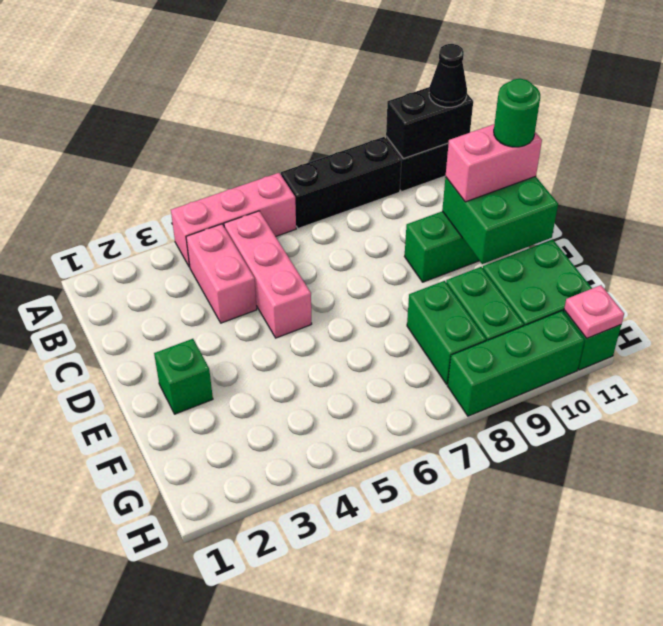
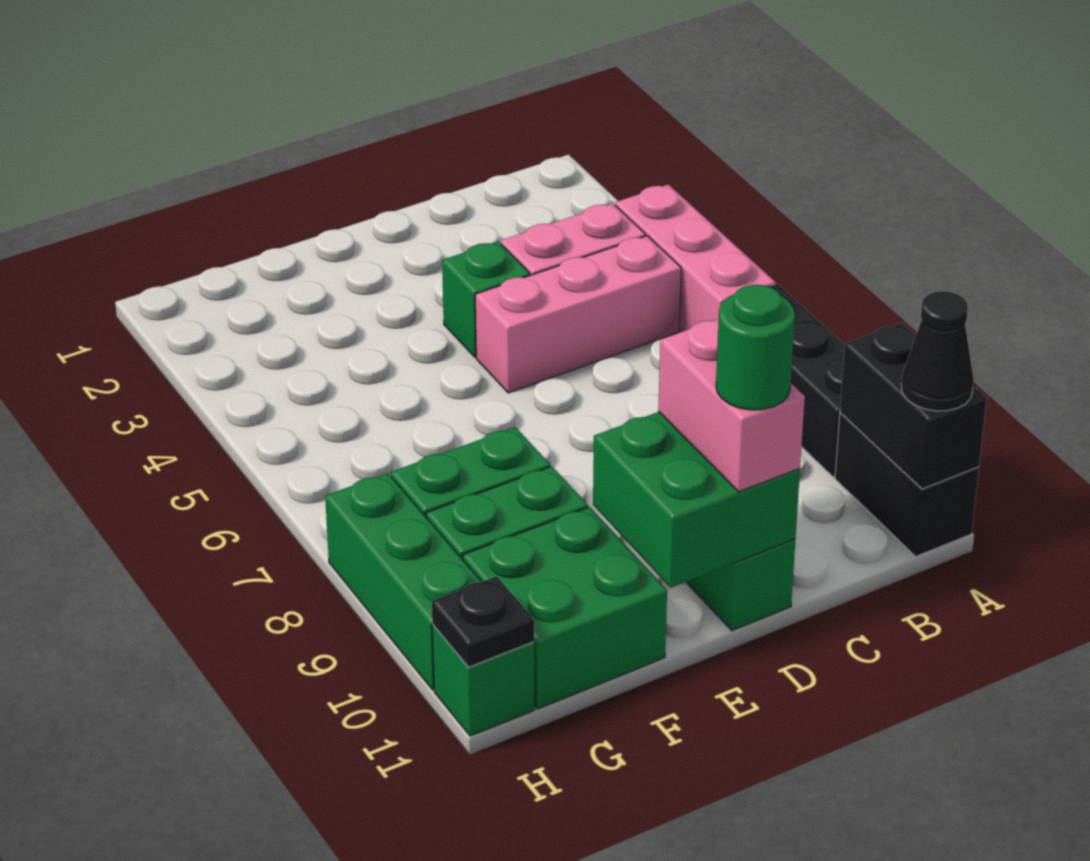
green 1x1 brick [154,339,213,414] -> green 1x1 brick moved to [442,241,530,357]
pink 1x1 plate [564,285,624,338] -> black 1x1 plate [432,576,534,667]

